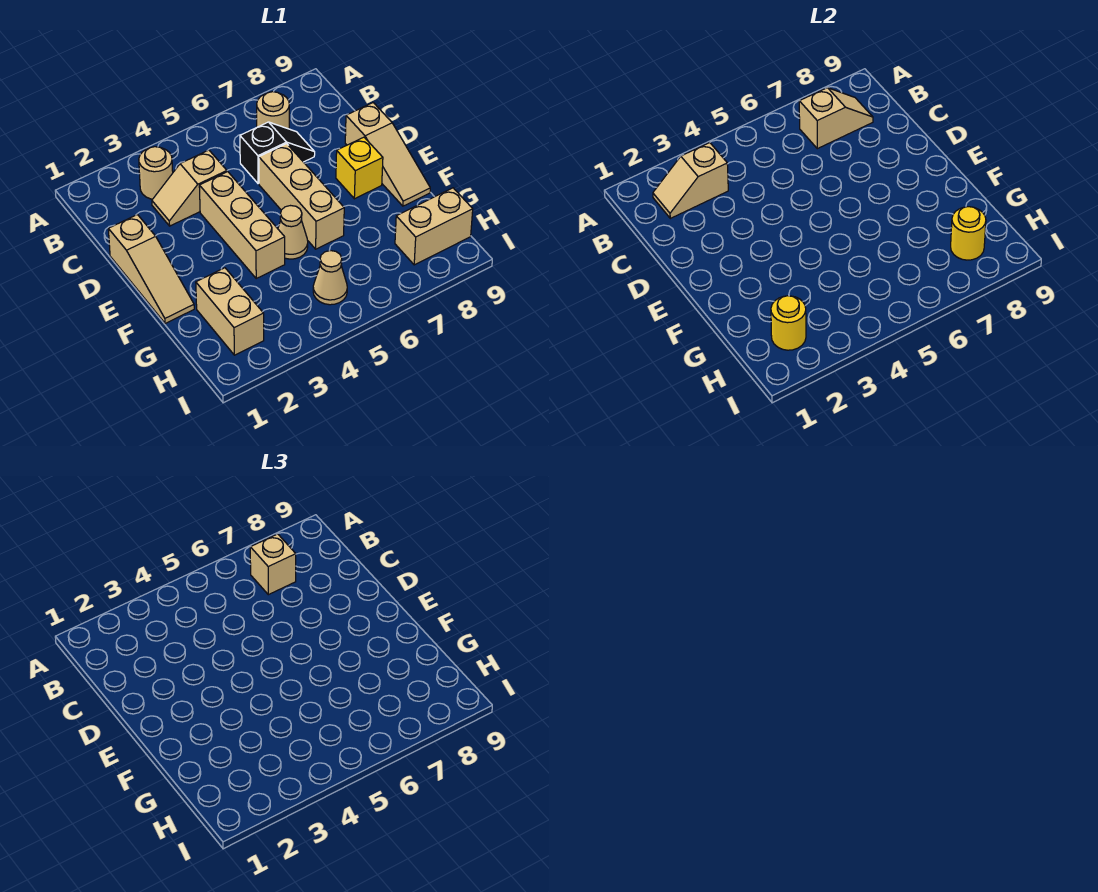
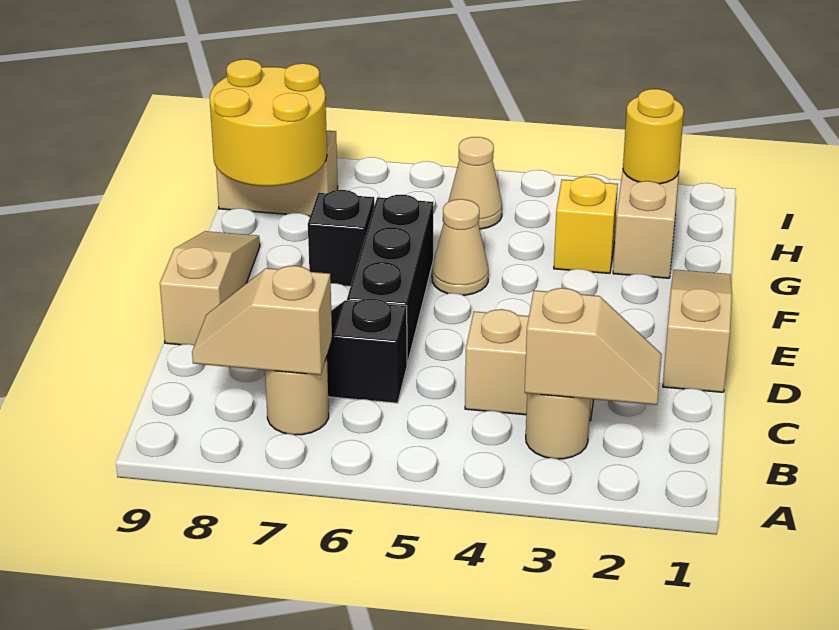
tan 1x1 brick [250,534,296,595] -> none
tan 1x3 brick [199,172,285,278] -> none
tan 1x3 brick [259,144,344,249] -> black 1x3 brick [347,195,434,364]
yellow 1x1 brick [336,137,383,199] -> yellow 1x1 brick moved to [554,177,618,273]
none -> black 1x1 brick [308,190,374,286]
yellow 1x1 round brick [951,207,986,260] -> yellow 2x2 round brick [210,59,327,186]

